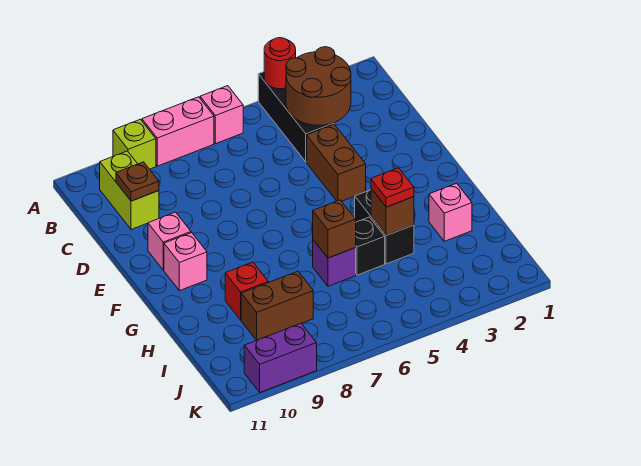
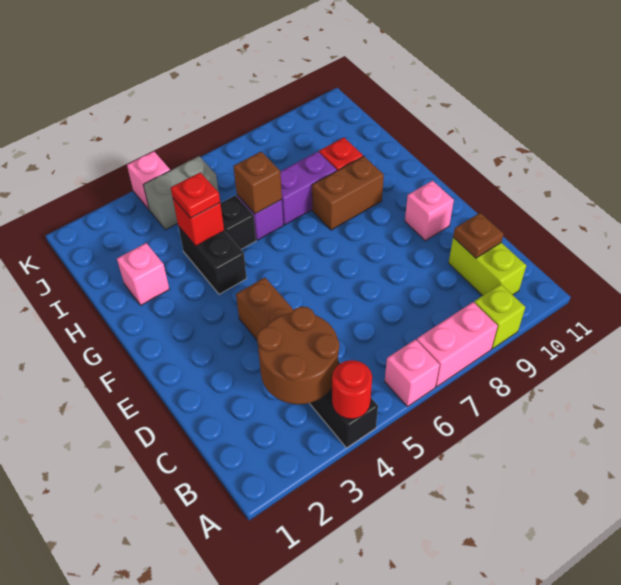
pink 1x1 brick [164,233,207,291] -> pink 1x1 brick moved to [127,151,170,209]
brown 1x1 brick [371,189,414,236] -> red 1x1 brick [173,198,224,246]
brown 1x2 brick [241,271,313,340] -> brown 1x2 brick moved to [312,156,384,230]
none -> grey 1x2 brick [143,156,219,230]
purple 1x2 brick [244,323,317,392] -> purple 1x2 brick moved to [280,152,337,225]

